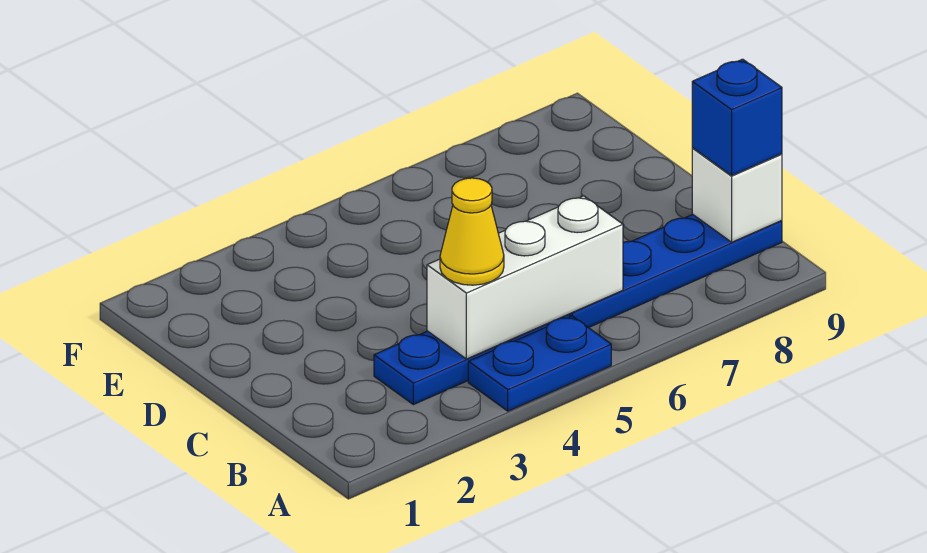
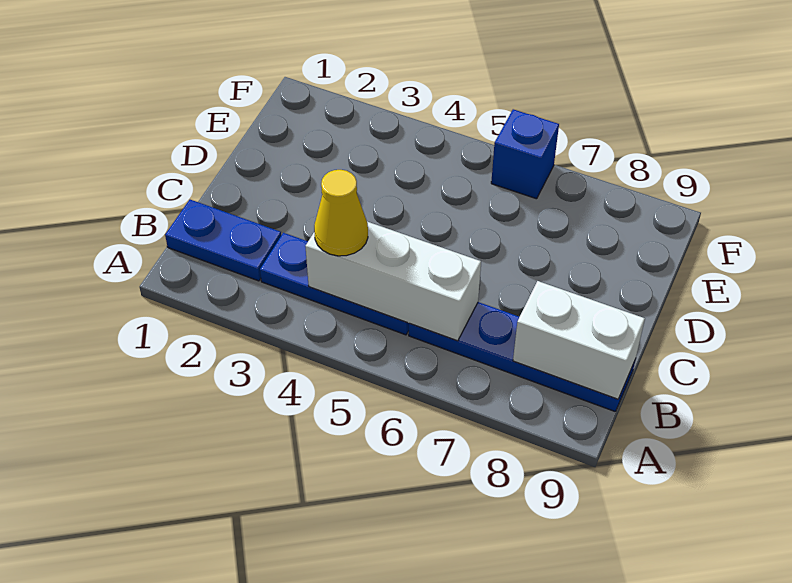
blue 1x2 plate [468,316,611,411] -> blue 1x2 plate moved to [165,200,281,281]
white 1x1 brick [692,148,782,242] -> white 1x2 brick [513,281,645,399]
blue 1x1 brick [692,59,782,176] -> blue 1x1 brick moved to [491,109,559,199]

